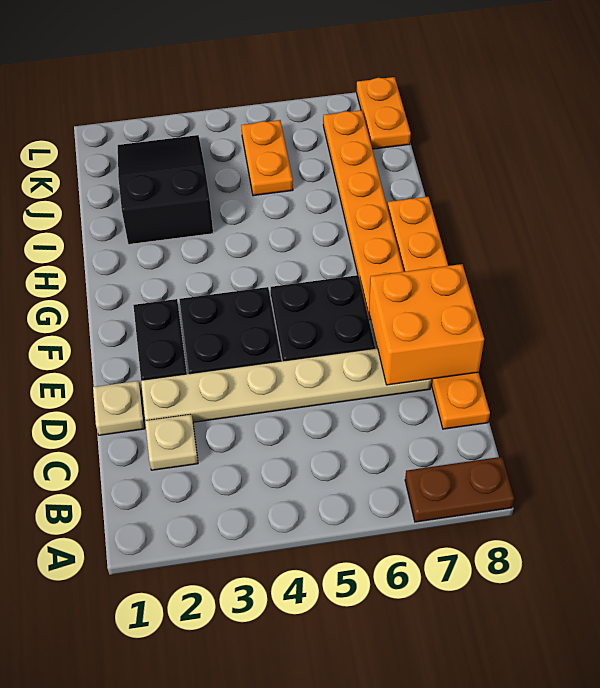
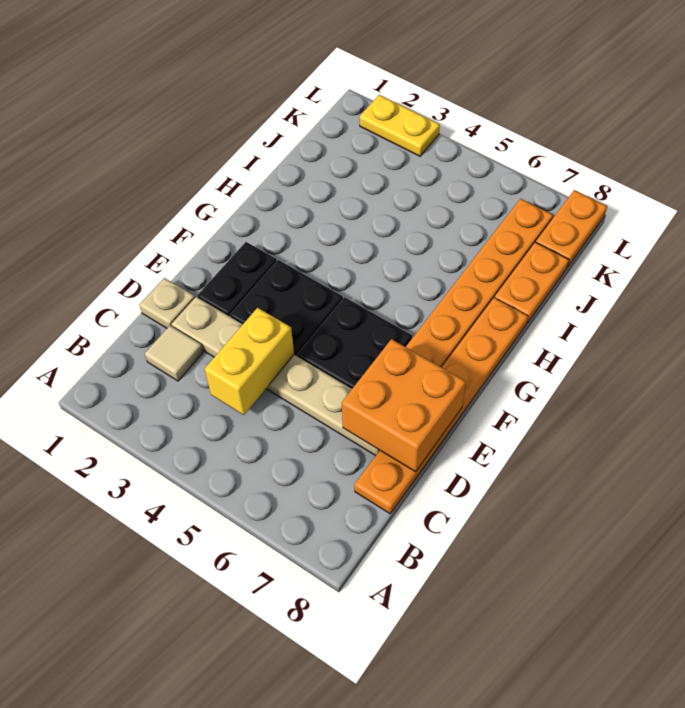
brown 1x2 plate [405,457,514,522] -> none
tan 1x1 plate [145,414,198,470] -> tan 1x1 tile [145,326,203,381]
none -> yellow 1x2 brick [205,308,294,415]
black 2x3 slope [118,135,213,244] -> none
orange 1x2 plate [241,120,293,196] -> orange 1x2 plate moved to [495,242,569,323]
none -> yellow 1x2 plate [360,95,440,156]

